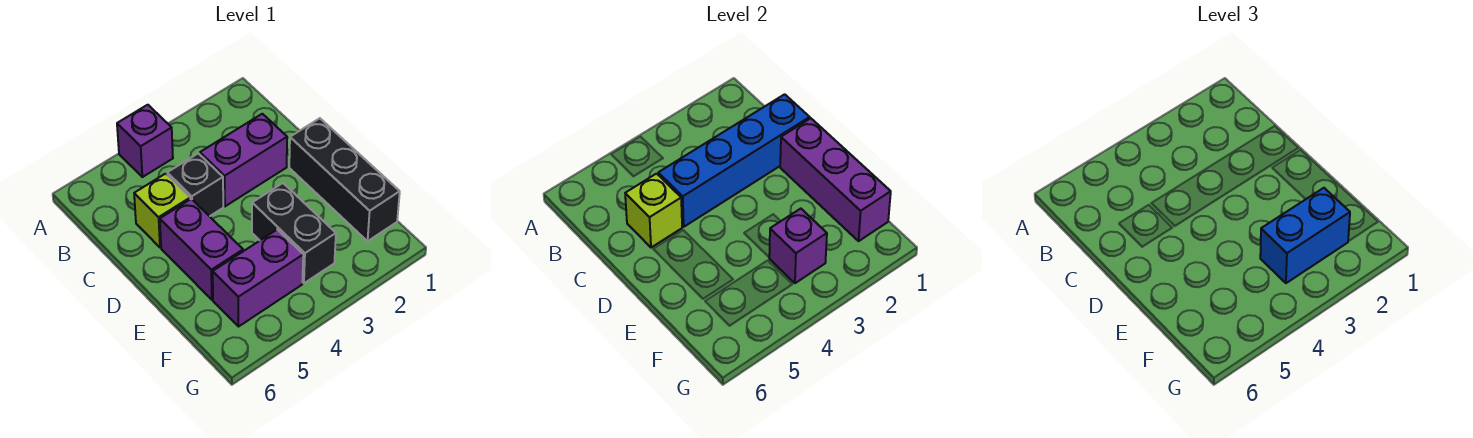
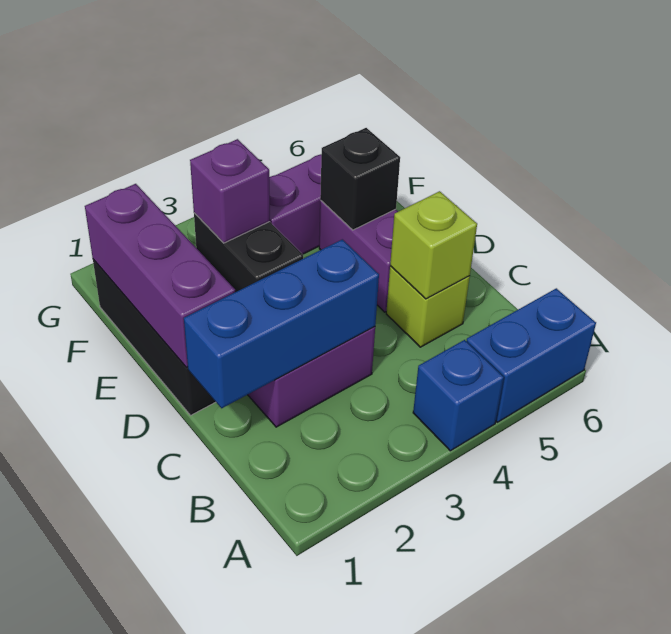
purple 1x1 brick [117,105,173,177] -> blue 1x1 brick [413,340,504,451]
blue 1x4 brick [658,94,810,227] -> blue 1x3 brick [184,239,379,408]
black 1x1 brick [167,153,223,216] -> black 1x1 brick moved to [320,128,400,230]
blue 1x2 brick [1260,188,1350,283] -> blue 1x2 brick moved to [466,288,596,422]

